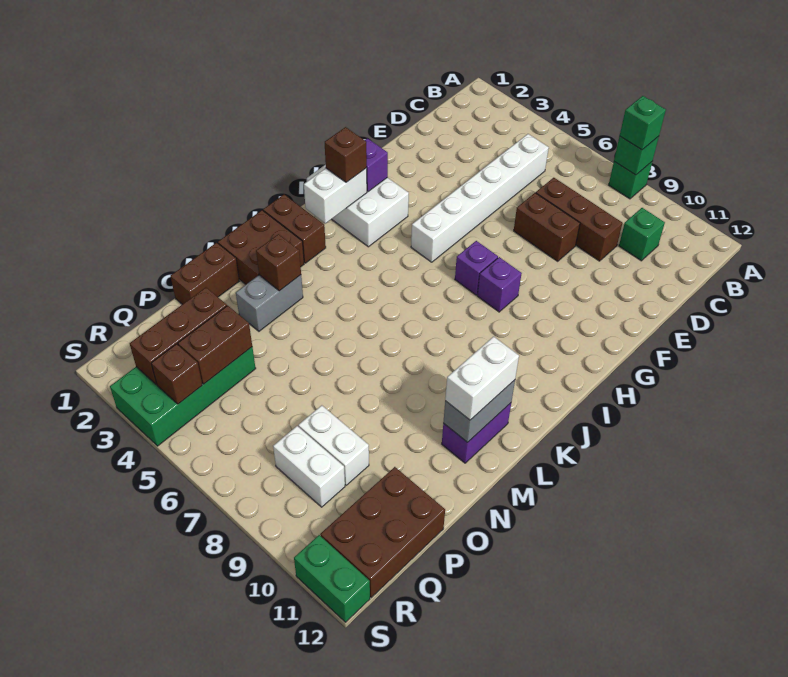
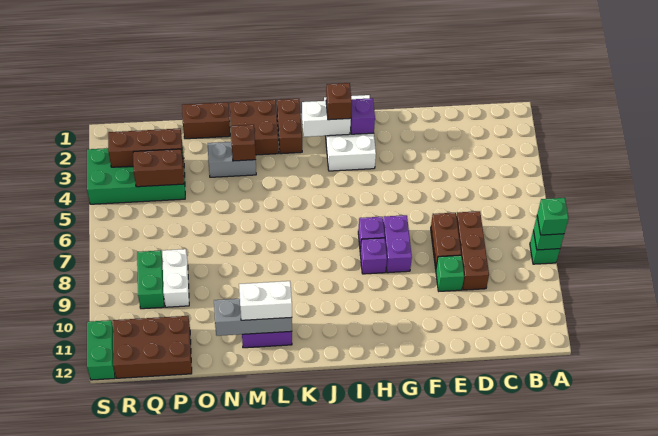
white 1x6 brick [411,134,549,262] -> none
green 1x1 brick [619,208,665,261] -> green 1x1 brick moved to [436,255,464,291]
none -> purple 1x2 brick [383,215,412,273]
grey 1x2 brick [443,380,515,442] -> grey 1x3 brick [214,299,292,336]
white 1x2 brick [273,426,345,507] -> green 1x2 brick [137,250,164,309]
brown 1x1 brick [151,344,202,404] -> none

